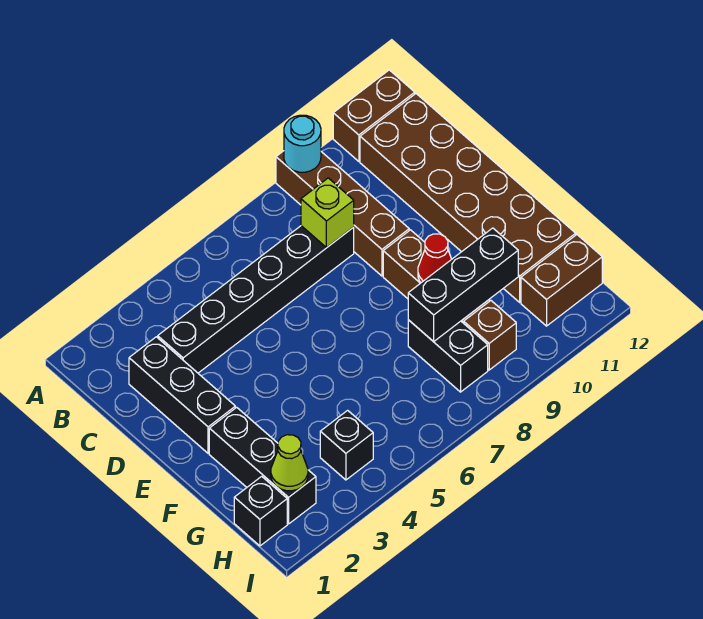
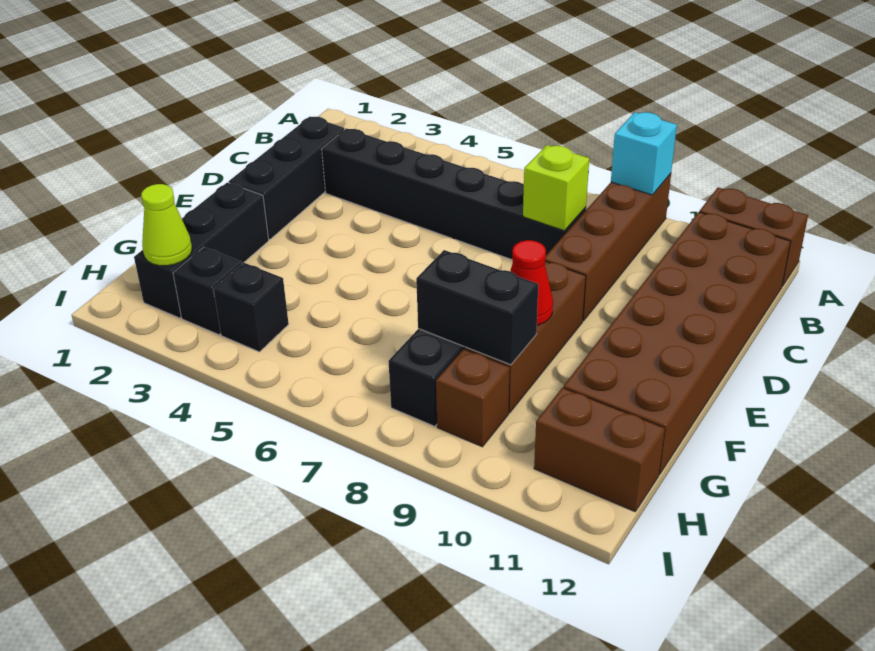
cyan 1x1 round brick [284,115,321,172] -> cyan 1x1 brick [611,112,677,195]
black 1x3 brick [408,228,518,342] -> black 1x2 brick [416,250,538,365]
black 1x1 brick [234,476,287,546] -> black 1x1 brick moved to [173,247,242,335]

